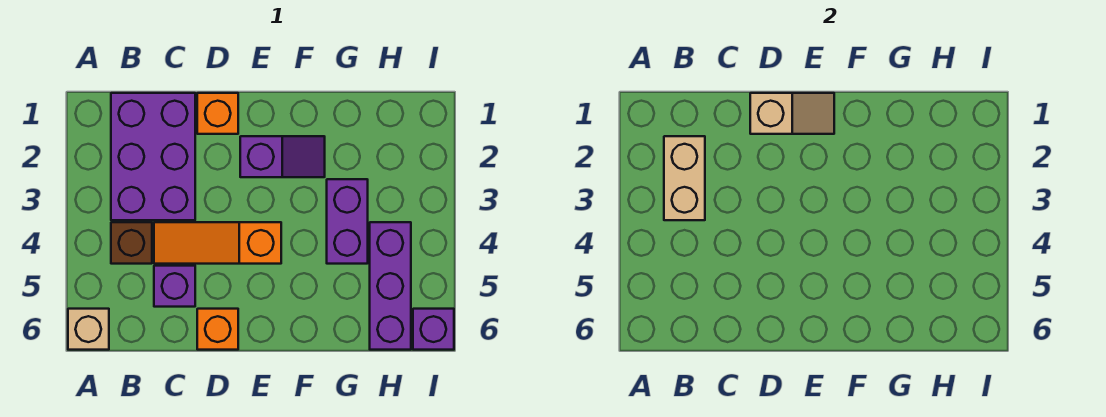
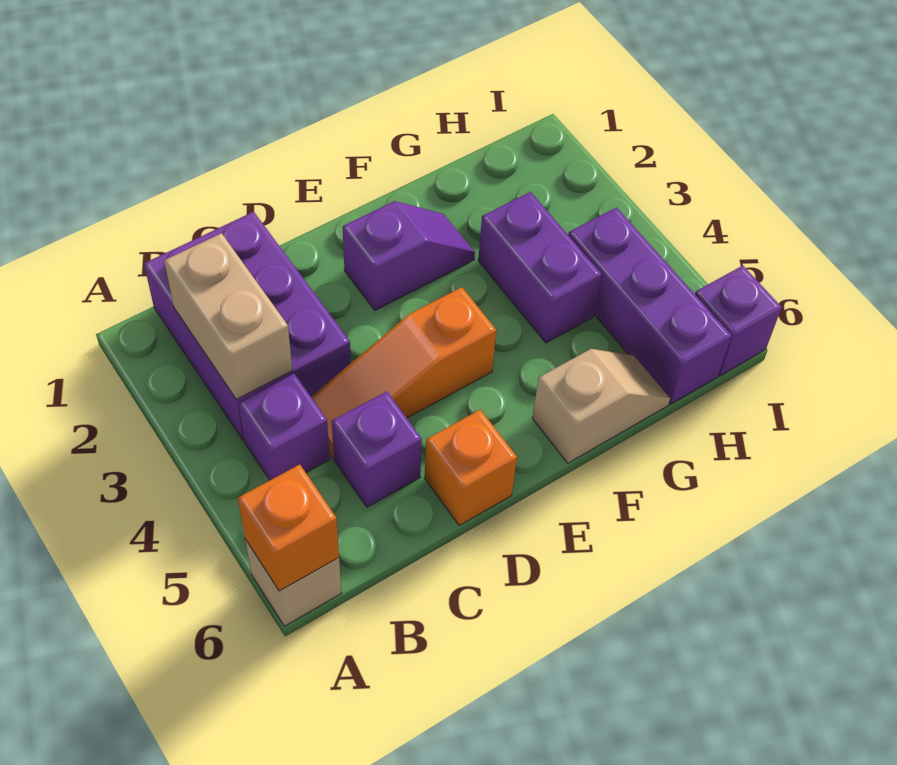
brown 1x1 brick [111,222,152,264] -> purple 1x1 brick [238,374,330,480]
orange 1x1 brick [197,93,238,134] -> orange 1x1 brick moved to [238,465,339,591]
tan 1x2 slope [750,93,834,134] -> tan 1x2 slope moved to [532,349,670,463]

